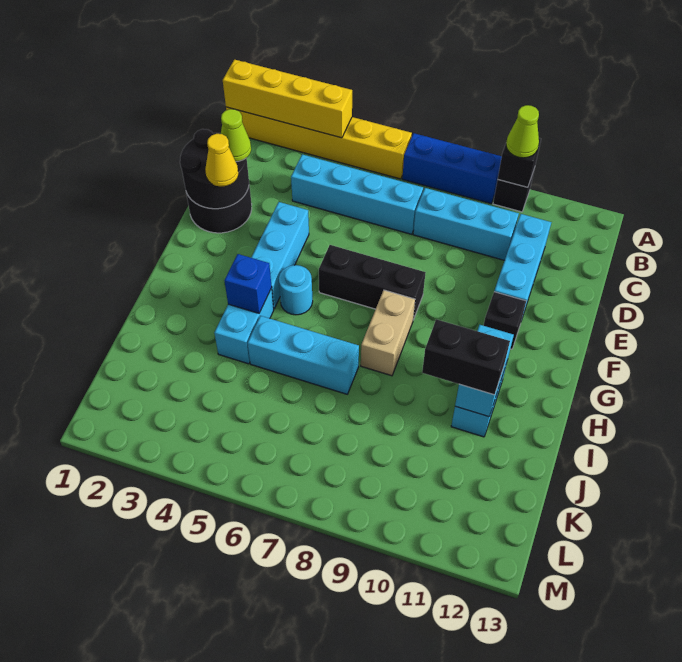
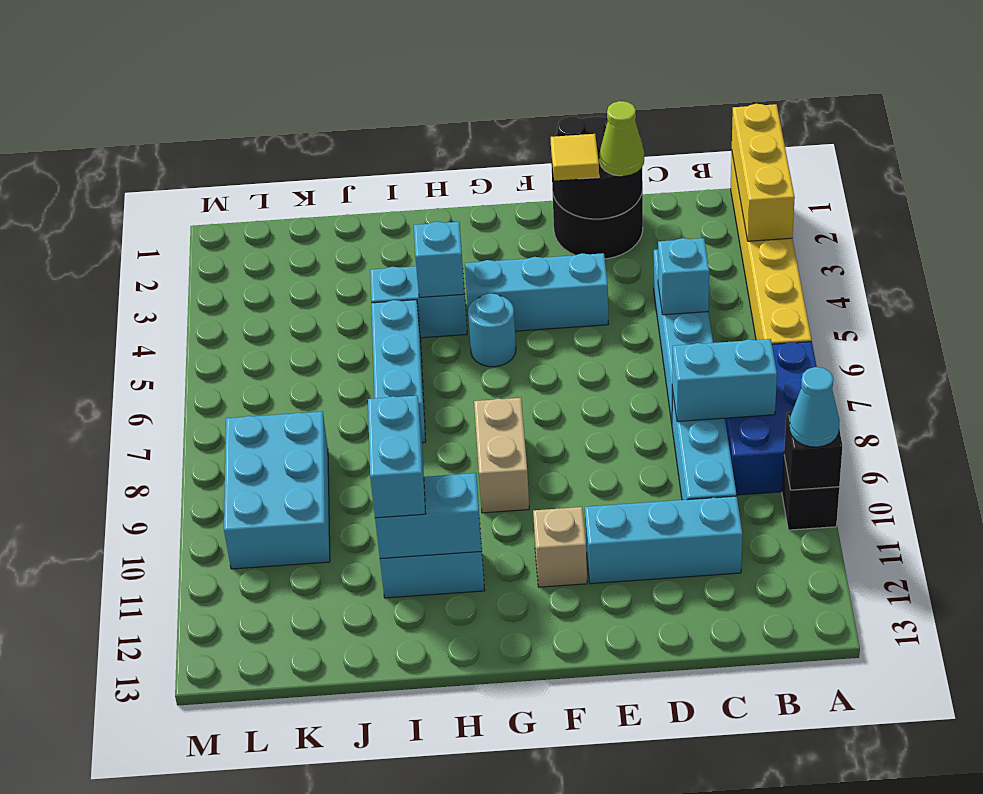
yellow 1x4 brick [223,60,352,138] -> yellow 1x3 brick [732,104,795,241]
blue 1x3 brick [402,133,502,203] -> blue 2x3 brick [725,342,817,495]
lime 1x1 cone [506,105,539,158] -> cyan 1x1 cone [790,367,840,447]
none -> cyan 1x2 brick [672,339,777,421]
none -> cyan 1x1 brick [658,238,709,315]
yellow 1x1 cone [205,134,238,186] -> yellow 1x1 tile [551,134,599,181]
black 1x3 brick [319,245,426,320] -> none
black 1x1 brick [484,292,526,349] -> tan 1x1 brick [533,507,587,587]
tan 1x2 brick [361,290,415,376] -> tan 1x2 brick turned to [474,398,529,513]
blue 1x1 brick [224,254,272,313] -> cyan 1x1 brick [414,222,465,297]
black 1x2 brick [422,319,510,395] -> cyan 1x2 brick [368,396,426,518]
none -> cyan 2x3 brick [224,412,330,569]

